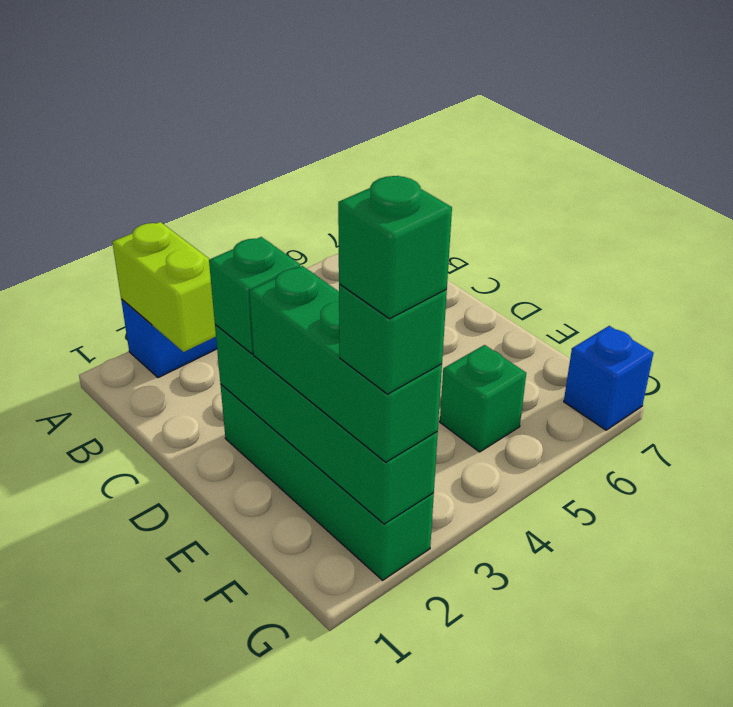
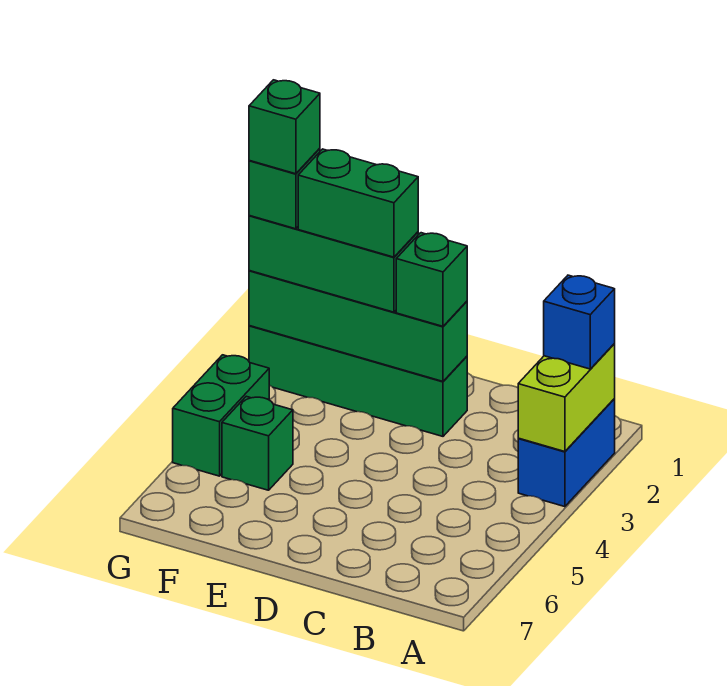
lime 1x2 brick [112,222,216,352] -> lime 1x2 brick turned to [518,344,615,452]
none -> green 1x2 brick [298,149,418,257]
none -> green 1x2 brick [173,355,269,476]
blue 1x1 brick [564,326,653,430] -> blue 1x1 brick moved to [544,275,615,369]

